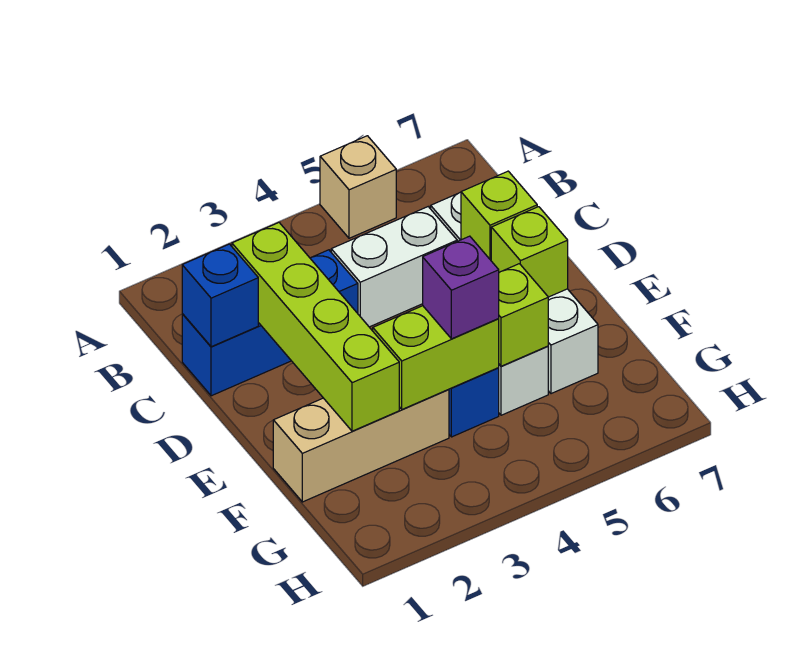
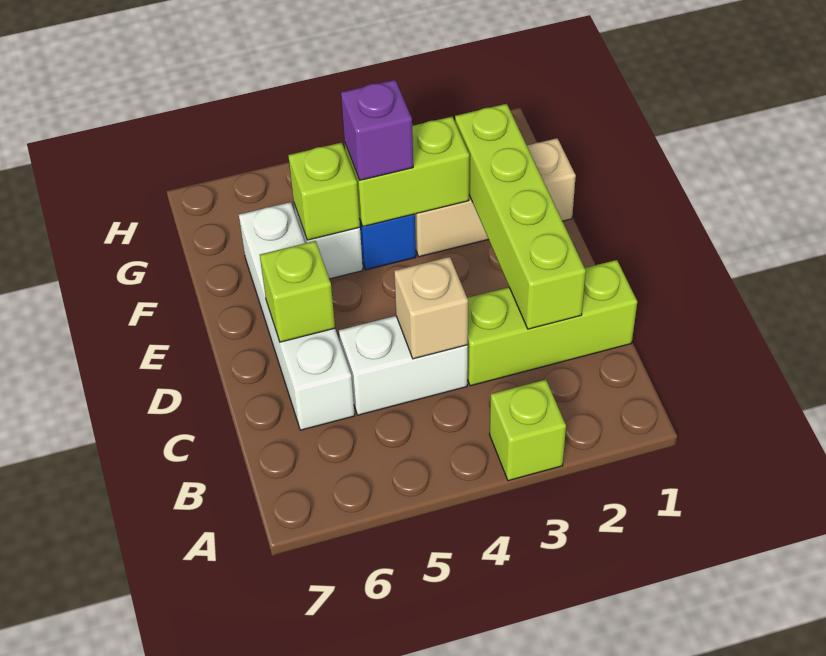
tan 1x1 brick [320,136,396,238] -> tan 1x1 brick moved to [394,257,468,359]
blue 1x3 brick [182,250,358,396] -> lime 1x3 brick [467,260,637,386]
blue 1x1 brick [182,244,258,347] -> none
lime 1x1 brick [491,207,568,297] -> lime 1x1 brick moved to [489,380,566,481]

